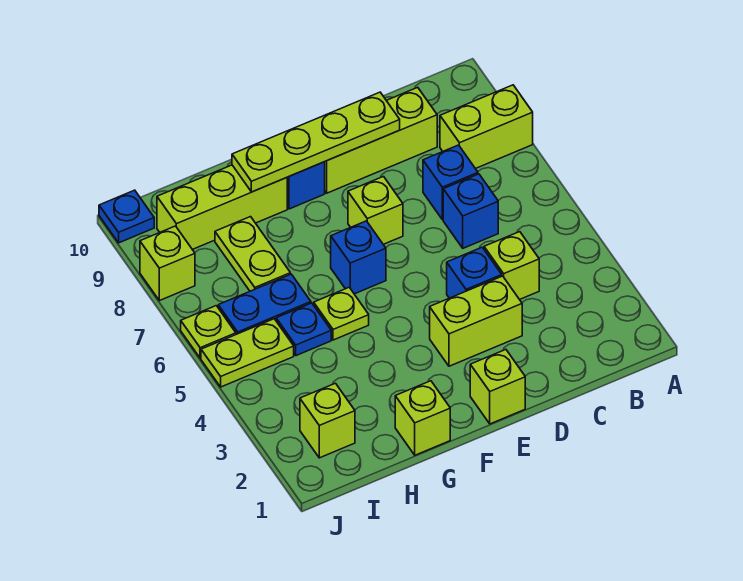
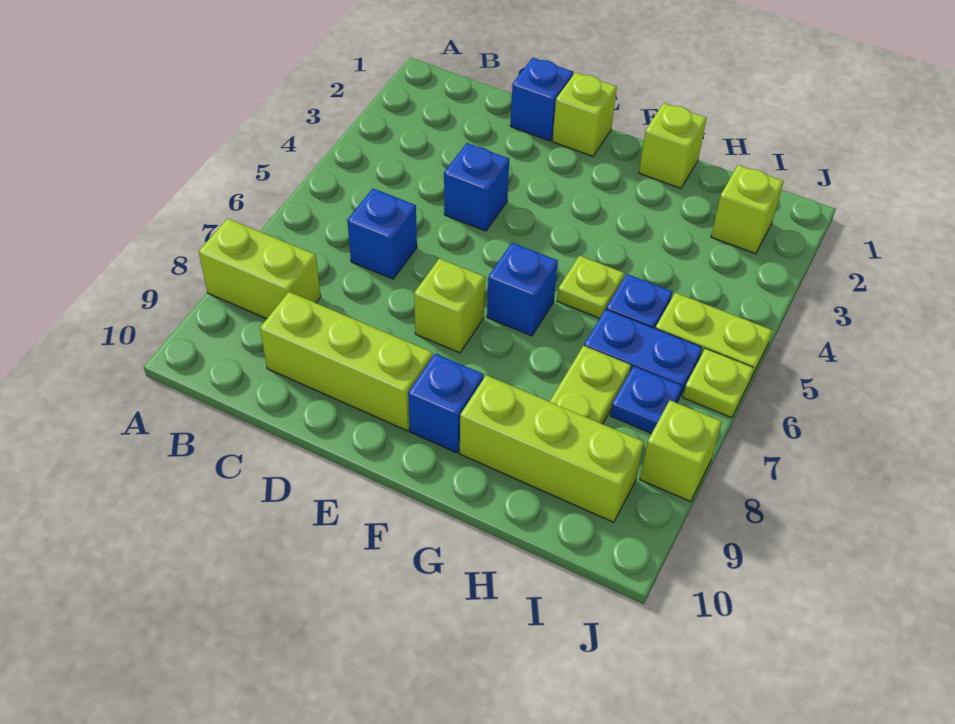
lime 1x1 brick [484,232,539,300] -> none
blue 1x1 brick [423,145,478,220] -> blue 1x1 brick moved to [510,58,573,141]
lime 1x2 brick [430,276,522,366] -> none
lime 1x4 plate [232,92,400,192] -> none
blue 1x1 plate [99,190,154,243] -> blue 1x1 plate moved to [610,366,682,433]

